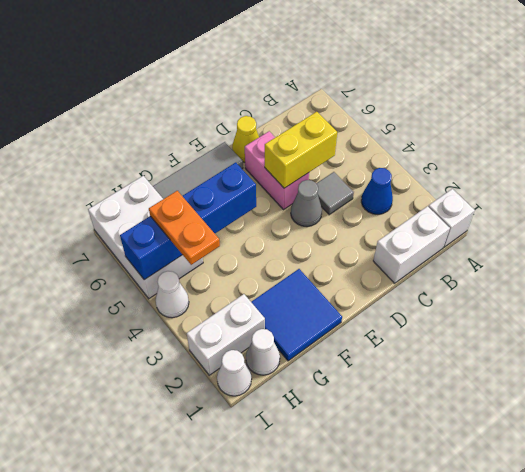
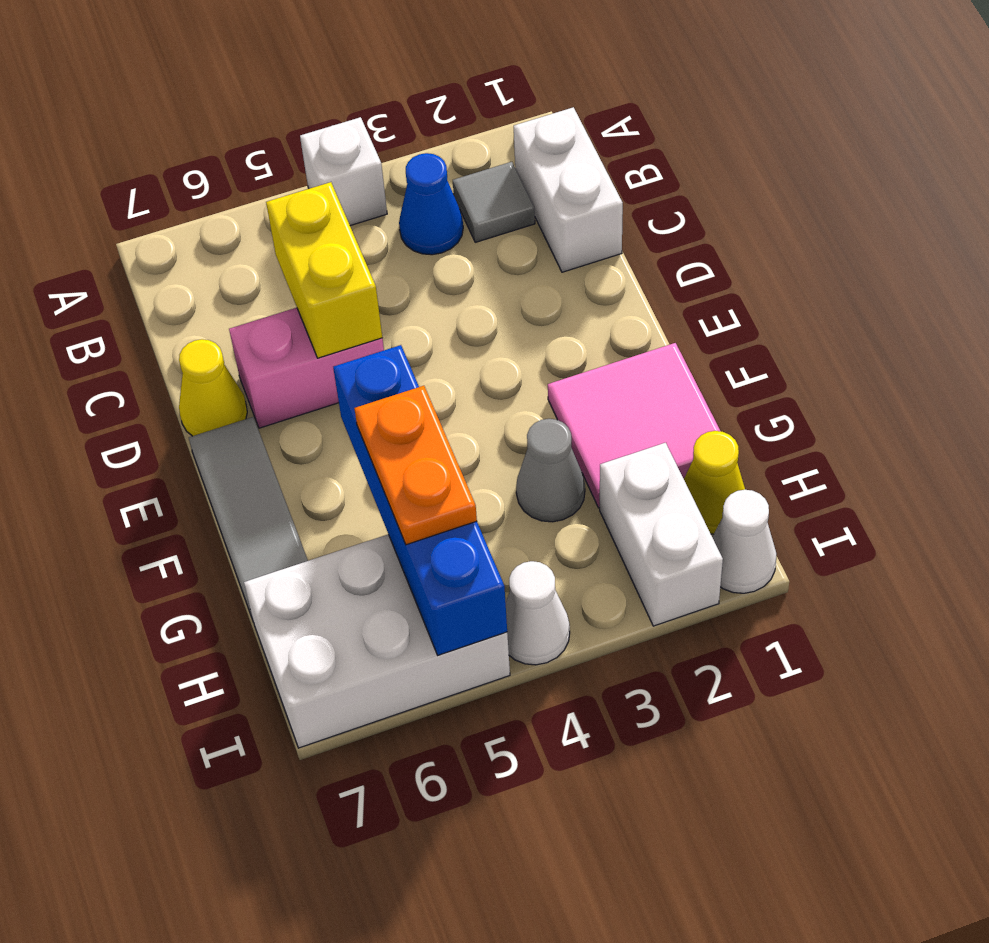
white 1x1 brick [428,189,475,247] -> white 1x1 brick moved to [300,117,387,226]
grey 1x1 tile [316,172,354,215] -> grey 1x1 tile moved to [453,162,535,242]
grey 1x1 cone [291,180,322,227] -> grey 1x1 cone moved to [516,419,585,522]
blue 2x2 tile [251,269,342,361] -> pink 2x2 tile [548,343,720,508]
white 1x1 cone [246,329,280,375] -> yellow 1x1 cone [684,431,745,534]
orange 1x2 plate [149,191,220,265] -> orange 1x2 plate turned to [354,386,477,545]

